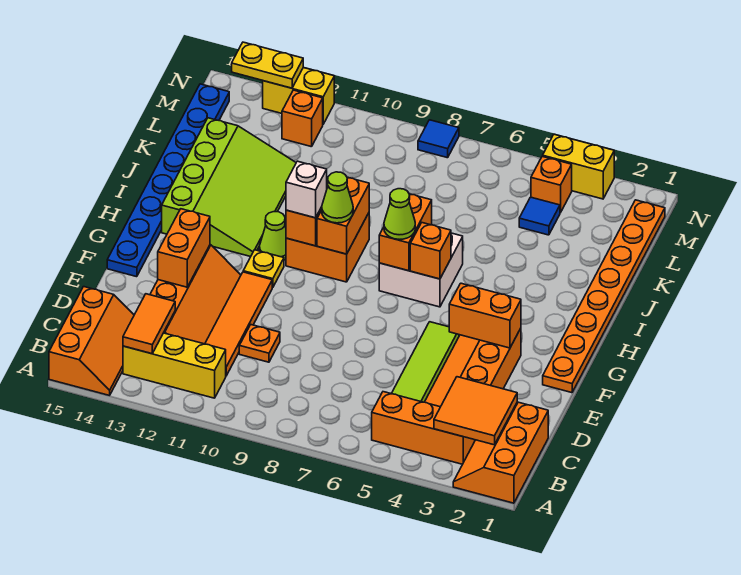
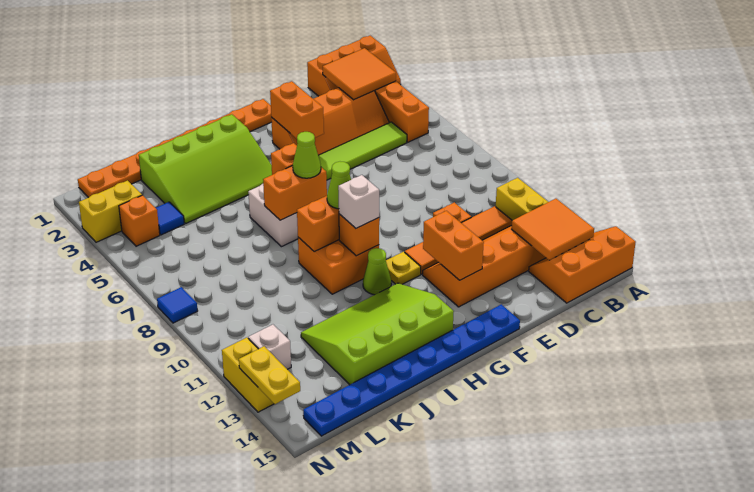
orange 1x2 tile [123,294,175,354] -> orange 2x2 tile [512,199,594,260]
orange 1x2 brick [158,209,210,287] -> orange 1x2 brick turned to [423,211,484,280]
none -> lime 3x4 slope [139,114,272,224]
orange 1x1 brick [282,90,323,147] -> white 1x1 brick [248,325,291,369]
yellow 1x2 brick [543,134,614,199] -> yellow 1x2 brick turned to [79,181,142,242]

